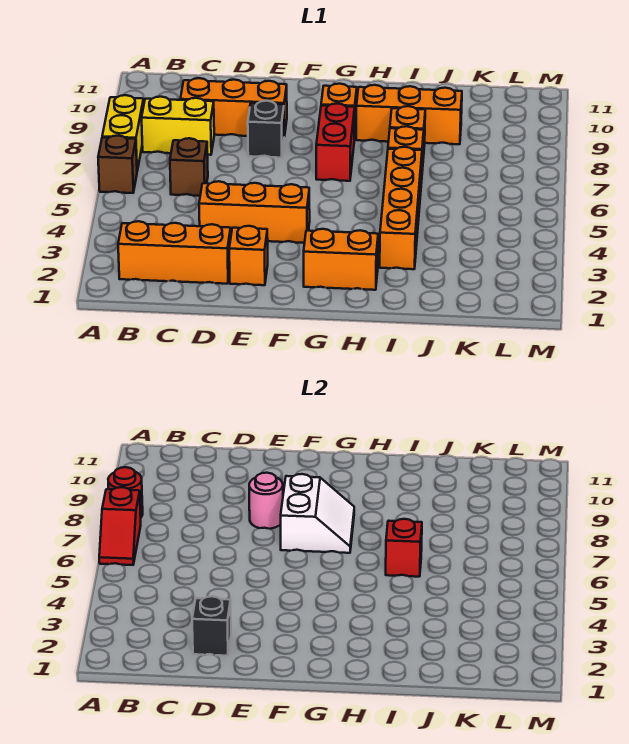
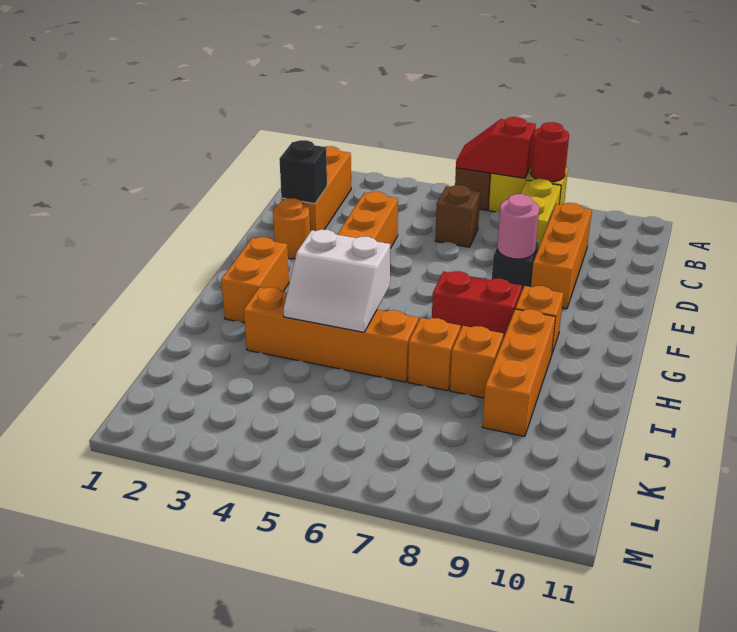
orange 1x1 brick [229,226,268,285] -> orange 1x1 round brick [273,198,310,259]
white 2x2 slope [281,474,354,553] -> white 2x2 slope moved to [283,230,390,332]
red 1x1 brick [386,519,422,577] -> none

